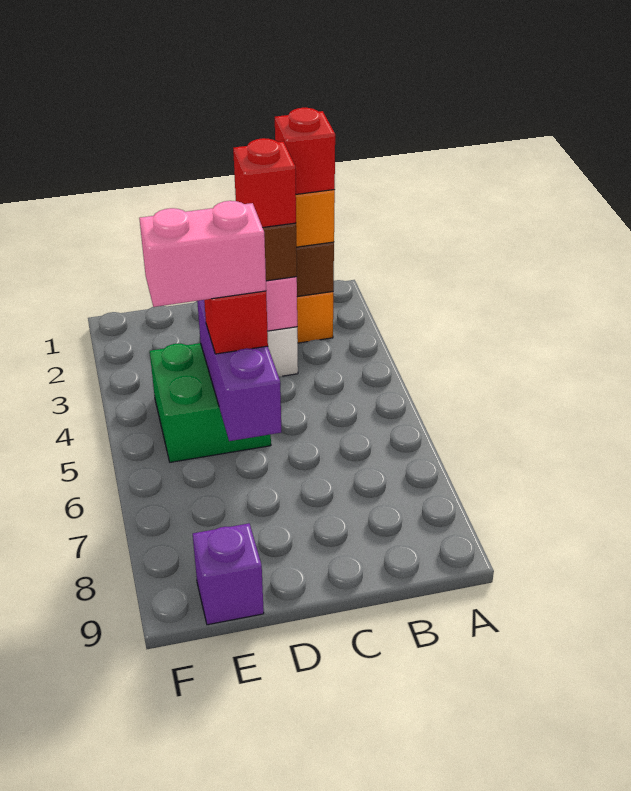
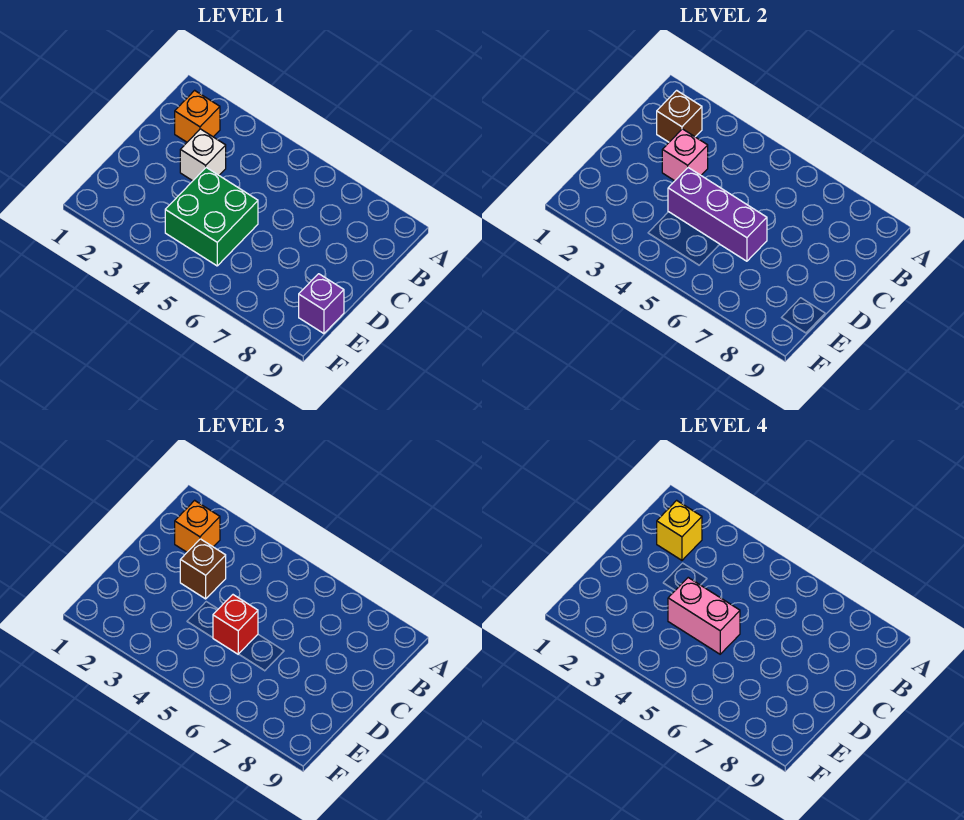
red 1x1 brick [275,108,335,194] -> yellow 1x1 brick [657,500,702,560]
red 1x1 brick [233,138,296,227] -> none
pink 1x2 brick [139,201,266,307] -> pink 1x2 brick turned to [668,578,740,654]

